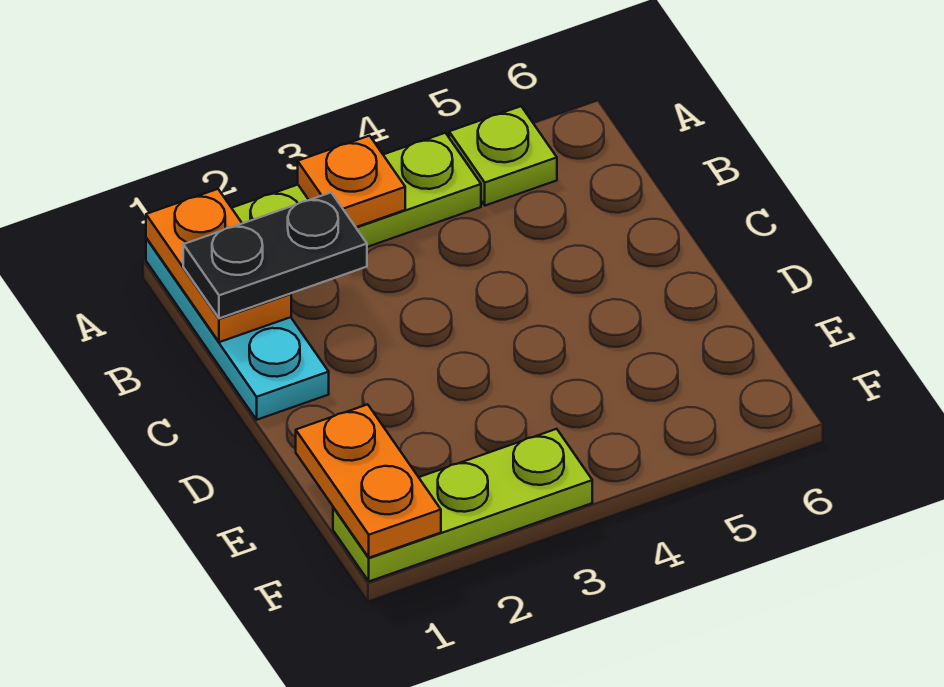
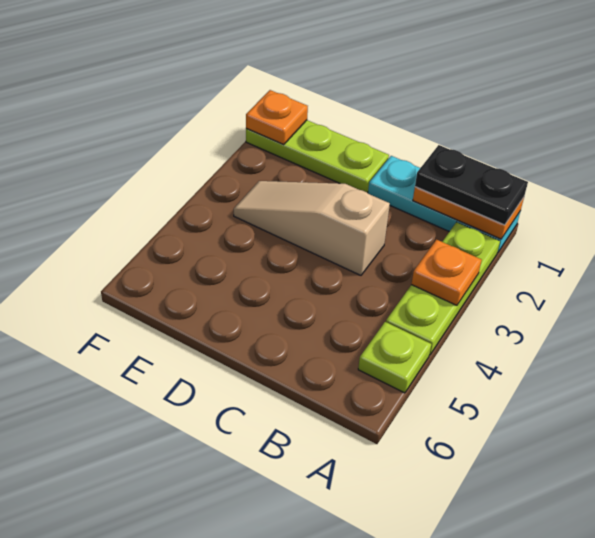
black 1x2 plate [183,193,367,318] -> black 1x2 plate turned to [415,145,528,225]
none -> tan 1x3 slope [234,181,390,275]
orange 1x2 plate [296,404,441,558] -> orange 1x1 plate [246,90,308,145]
lime 1x3 plate [333,429,592,581] -> lime 1x3 plate turned to [246,120,389,193]

